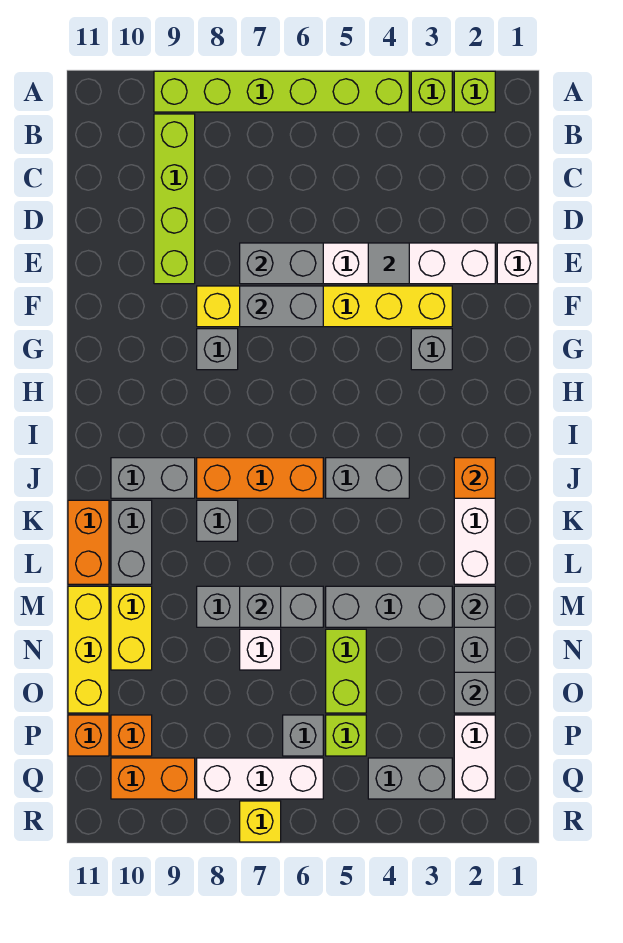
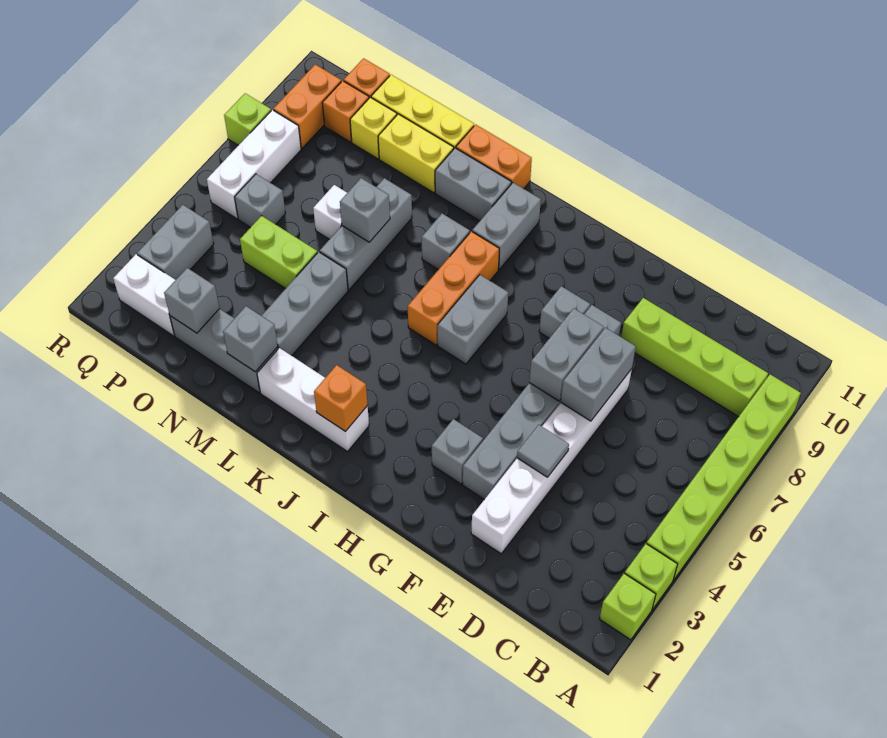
white 1x1 brick [497,243,538,284] -> none
yellow 1x6 brick [197,286,452,327] -> grey 1x6 brick [463,305,621,499]
grey 1x2 brick [326,458,409,498] -> grey 1x2 brick moved to [438,275,508,364]
lime 1x1 brick [326,715,366,756] -> lime 1x1 brick moved to [224,93,271,145]
yellow 1x1 brick [240,801,281,842] -> yellow 1x1 brick moved to [350,97,397,159]

